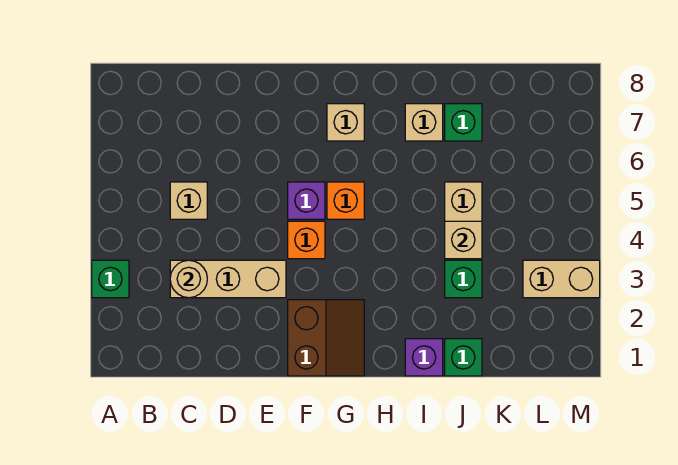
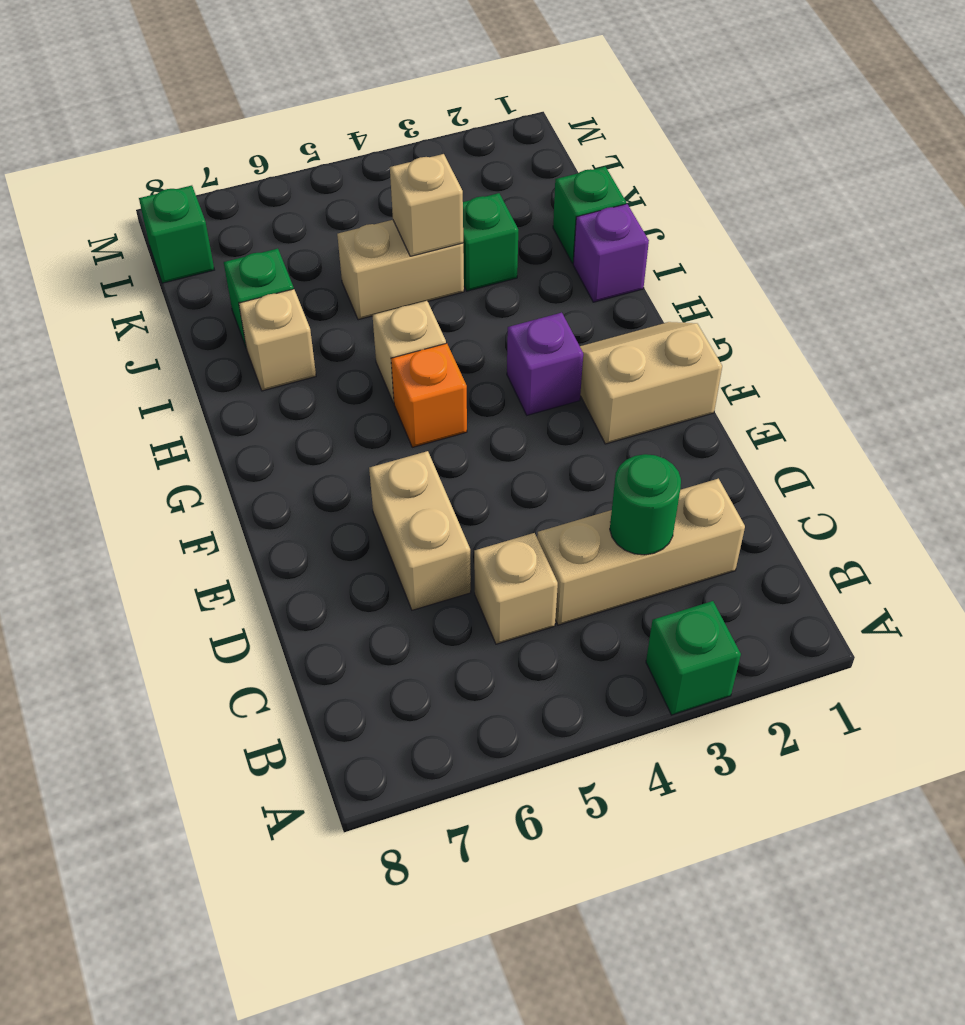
tan 1x3 brick [170,260,286,298] -> tan 1x3 brick turned to [537,479,745,625]
tan 1x1 round brick [170,260,207,298] -> green 1x1 round brick [610,454,681,555]
brown 2x2 slope [288,300,364,376] -> tan 2x2 slope [580,322,722,444]
orange 1x1 brick [288,221,325,259] -> none
purple 1x1 brick [288,182,325,219] -> purple 1x1 brick moved to [507,313,583,415]
tan 1x1 brick [327,104,364,141] -> tan 1x1 brick moved to [373,301,446,403]
tan 1x2 brick [523,260,600,298] -> tan 1x2 brick moved to [369,451,471,610]
none -> green 1x1 brick [139,185,214,283]

